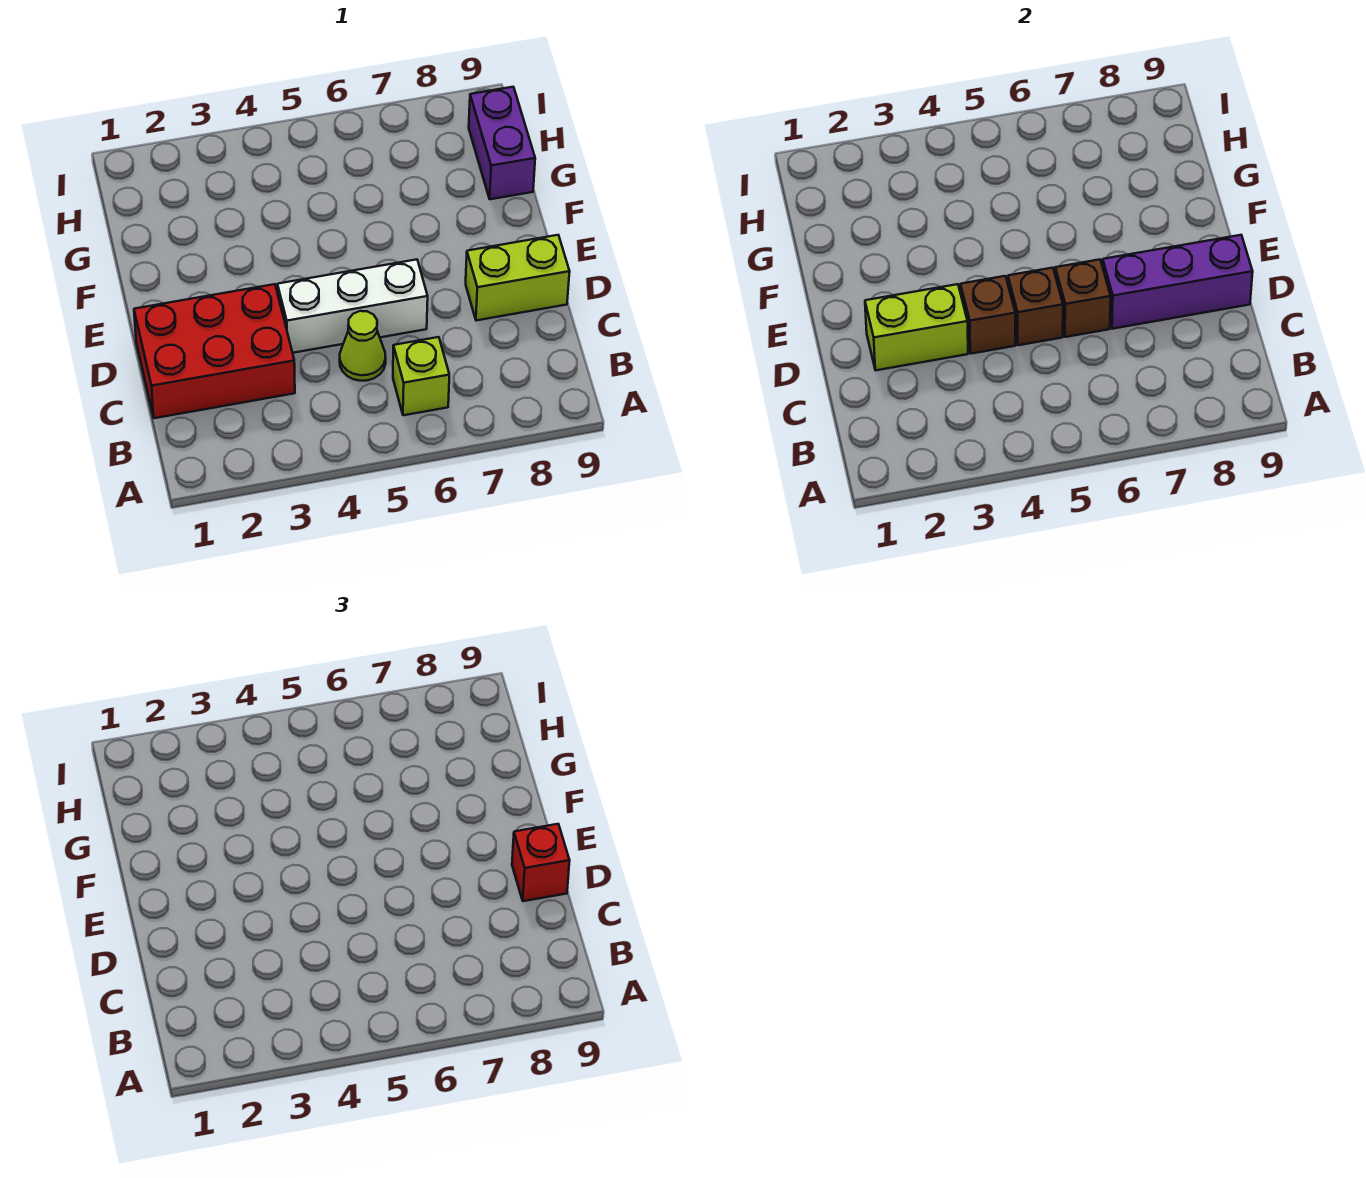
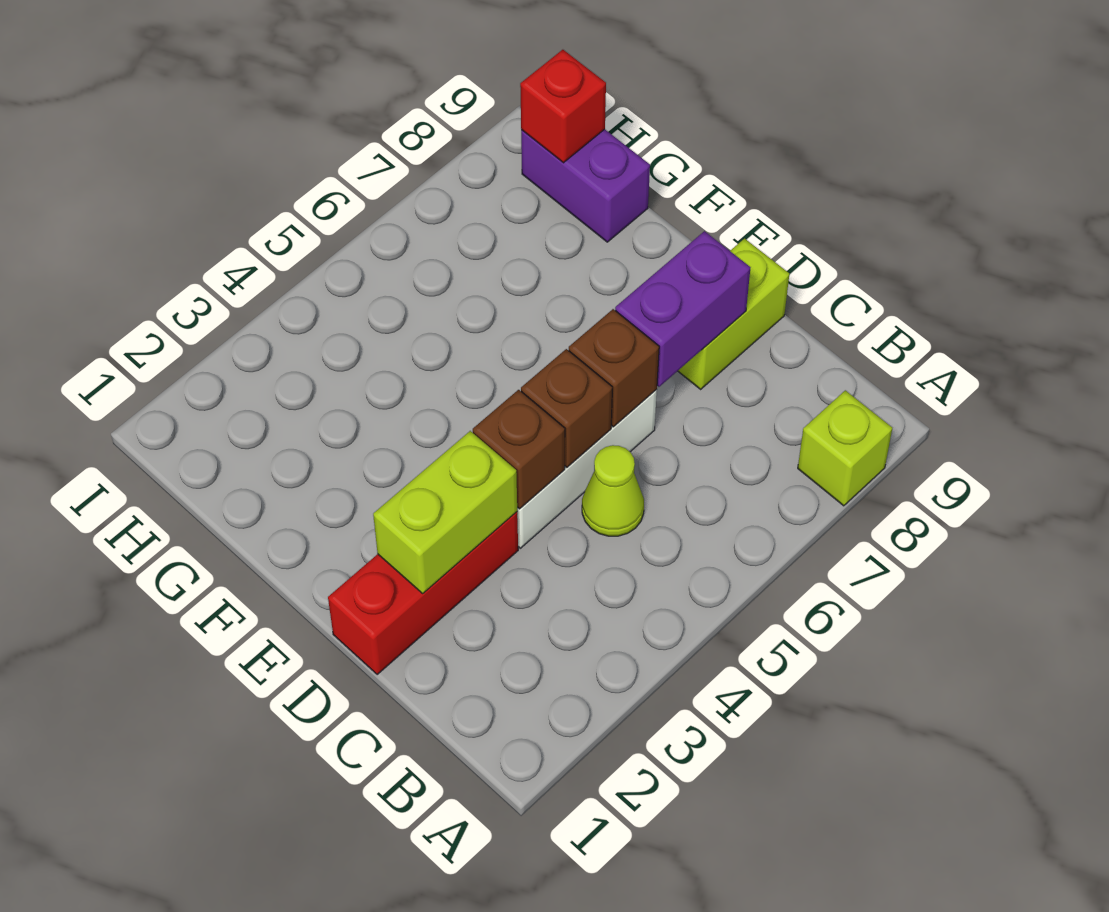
lime 1x1 brick [393,337,449,415] -> lime 1x1 brick moved to [798,390,892,506]
red 2x3 brick [134,284,295,418] -> red 1x3 brick [328,512,518,674]
purple 1x3 brick [1103,235,1253,329] -> purple 1x2 brick [615,231,750,387]
red 1x1 brick [512,824,570,901] -> red 1x1 brick moved to [520,50,606,163]

